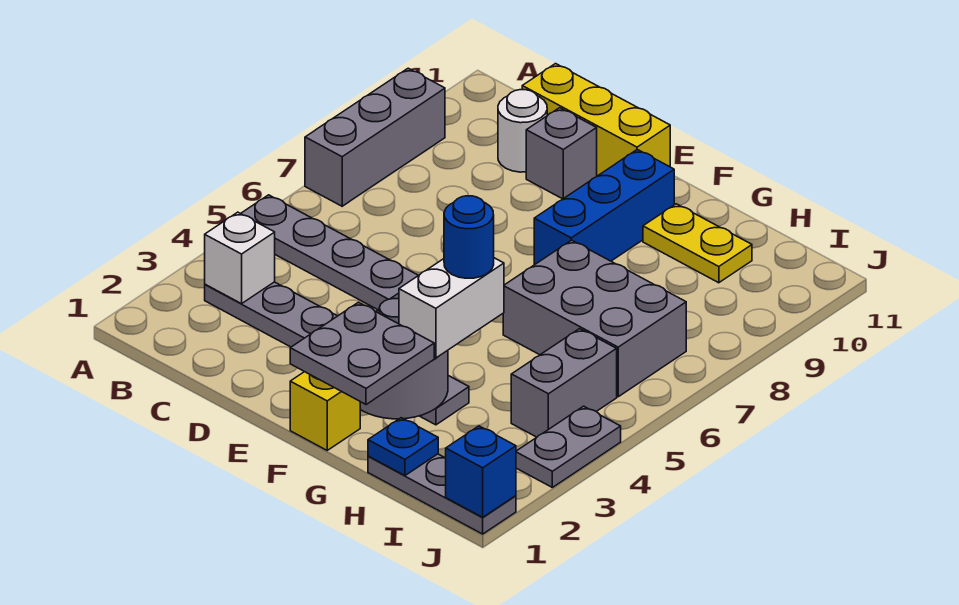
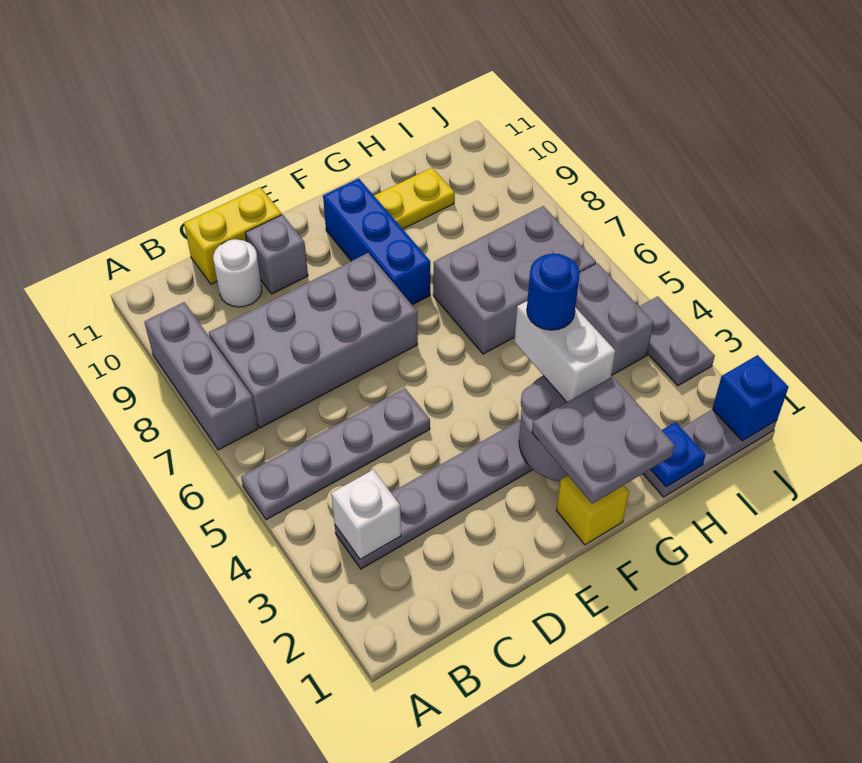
none -> grey 2x4 brick [209,253,418,428]
yellow 1x3 brick [522,64,670,176] -> yellow 1x2 brick [184,187,282,284]

